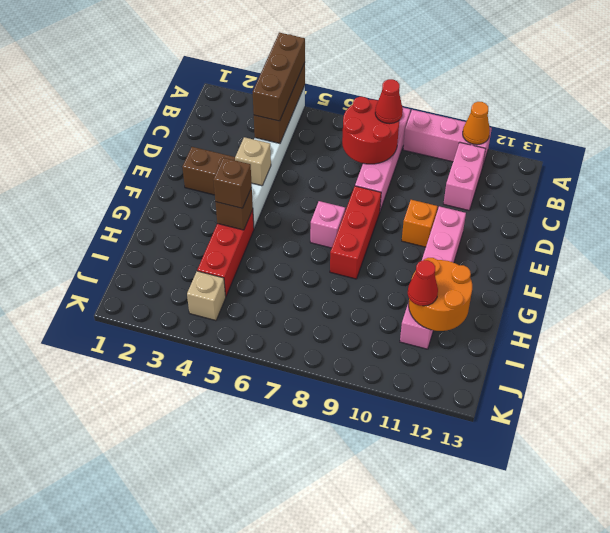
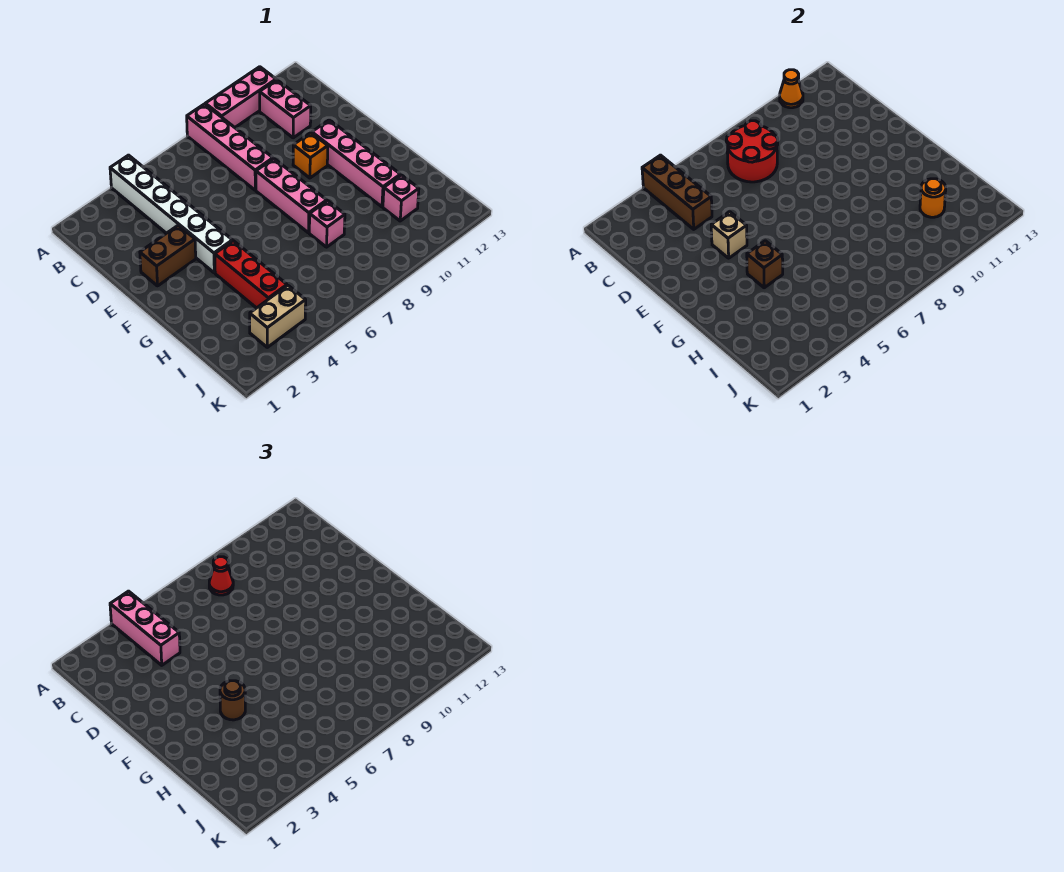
brown 1x3 brick [253,33,305,121] -> pink 1x3 brick [110,591,180,665]
red 1x3 brick [330,186,381,279] -> pink 1x3 brick [256,159,327,233]
pink 1x1 brick [310,201,345,248] -> pink 1x1 brick moved to [309,201,345,247]
brown 1x1 brick [213,158,252,208] -> brown 1x1 round brick [220,681,245,720]
orange 2x2 round brick [409,258,472,331] -> orange 1x1 round brick [920,179,946,217]
red 1x1 cone [408,260,438,306] -> none
tan 1x1 brick [187,271,226,321] -> tan 1x2 brick [250,285,306,347]

